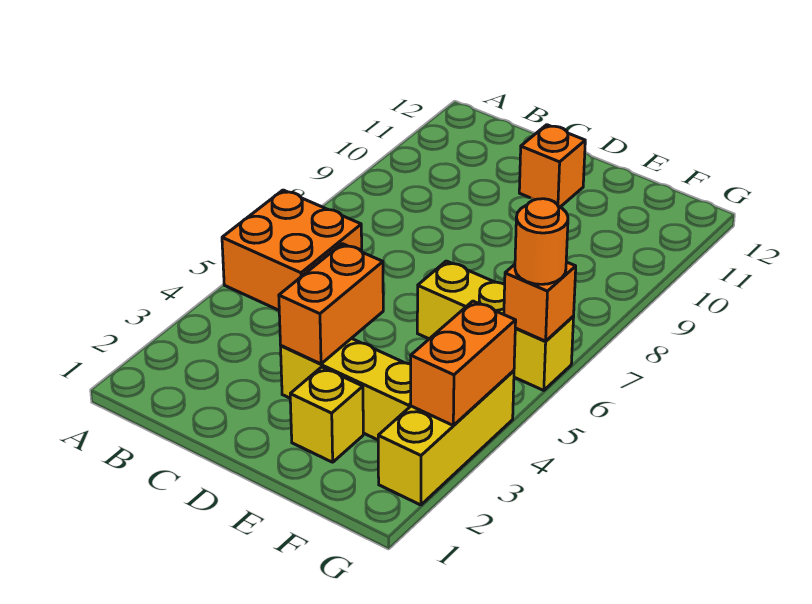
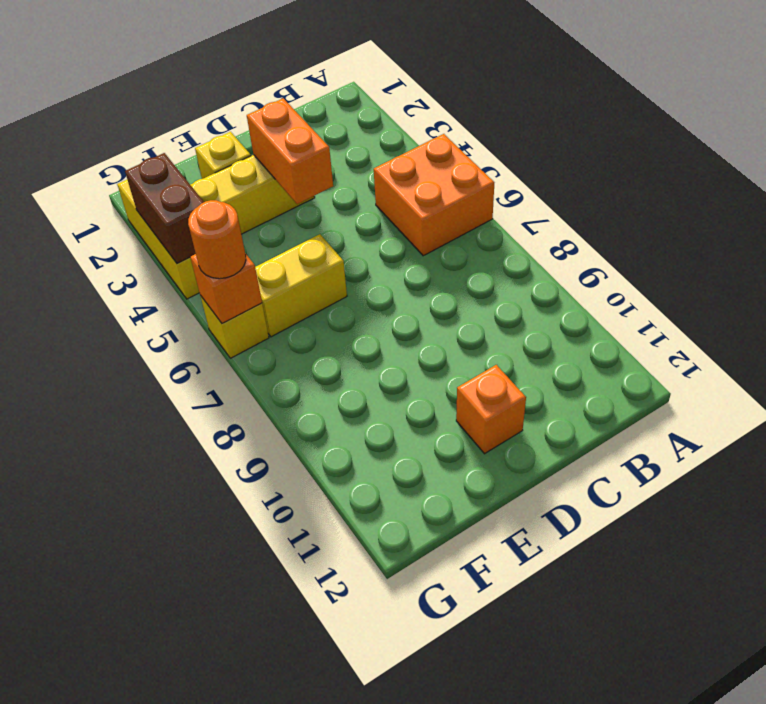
orange 1x2 brick [411,301,516,426] -> brown 1x2 brick [125,153,204,264]

